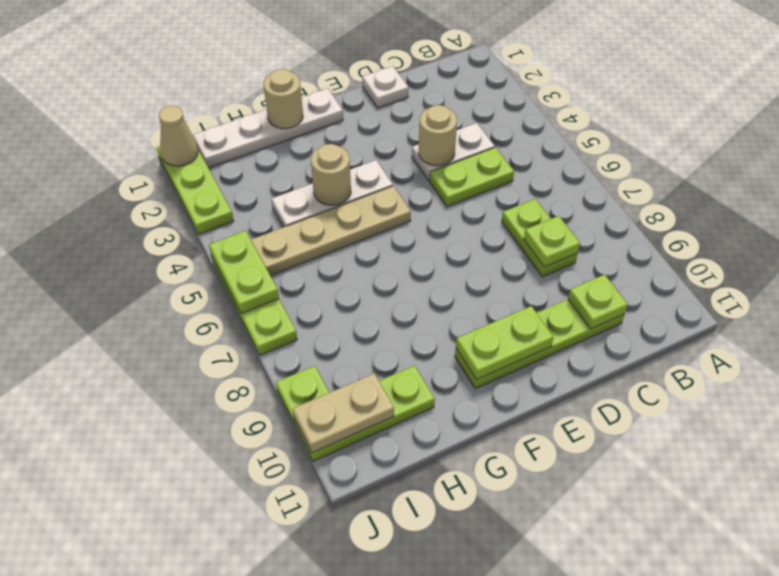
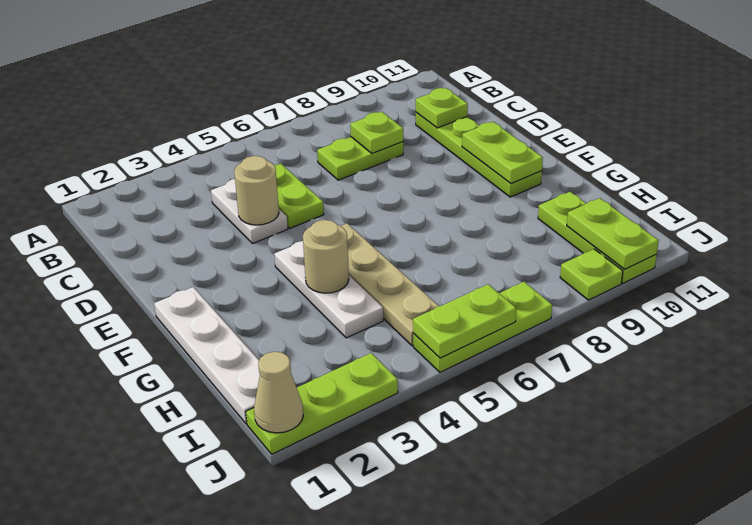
white 1x1 plate [362,66,408,108] -> none
tan 1x1 round brick [263,69,303,129] -> none
tan 1x2 plate [293,374,394,453] -> lime 1x2 plate [567,198,659,269]

